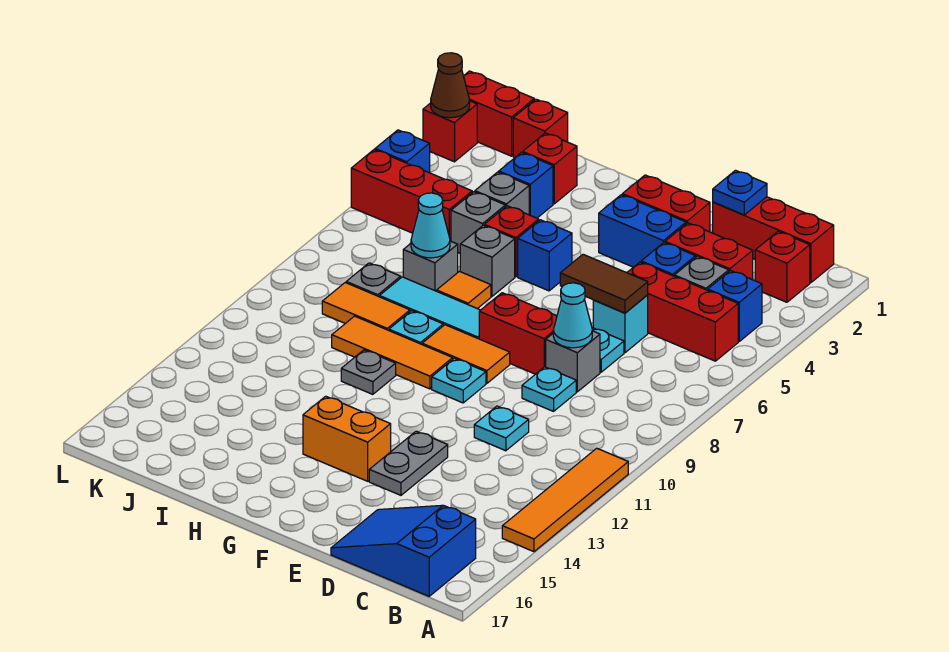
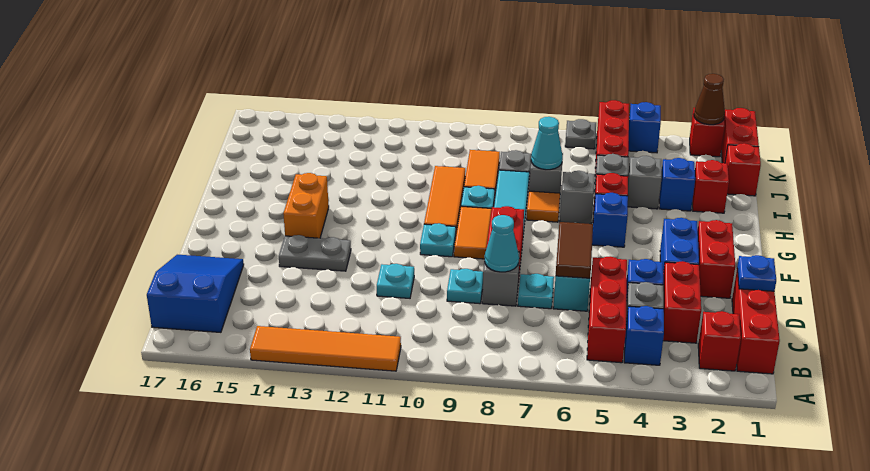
grey 1x1 plate [341,350,396,394] -> grey 1x1 plate moved to [565,119,596,149]

